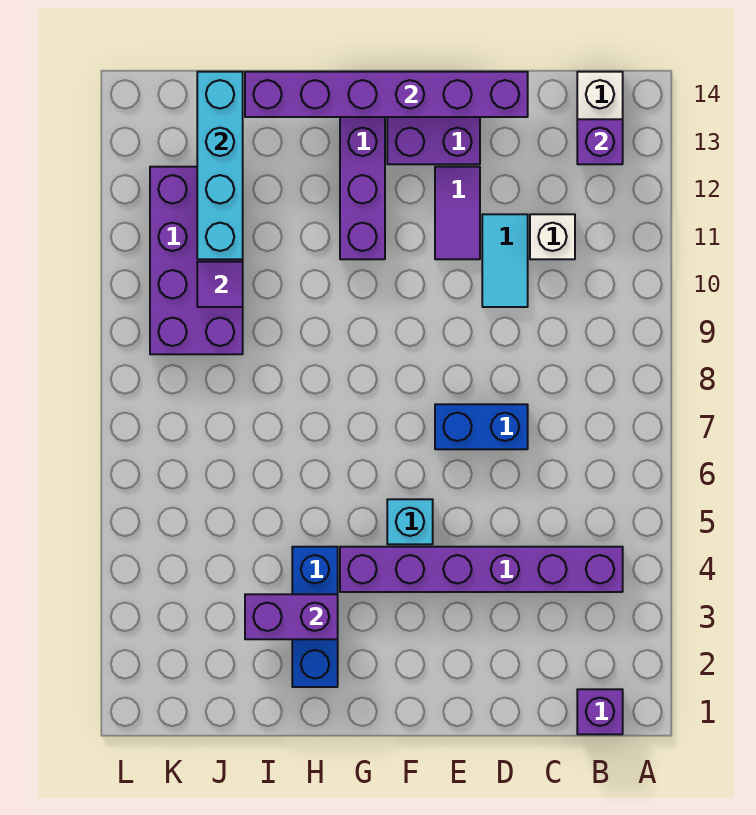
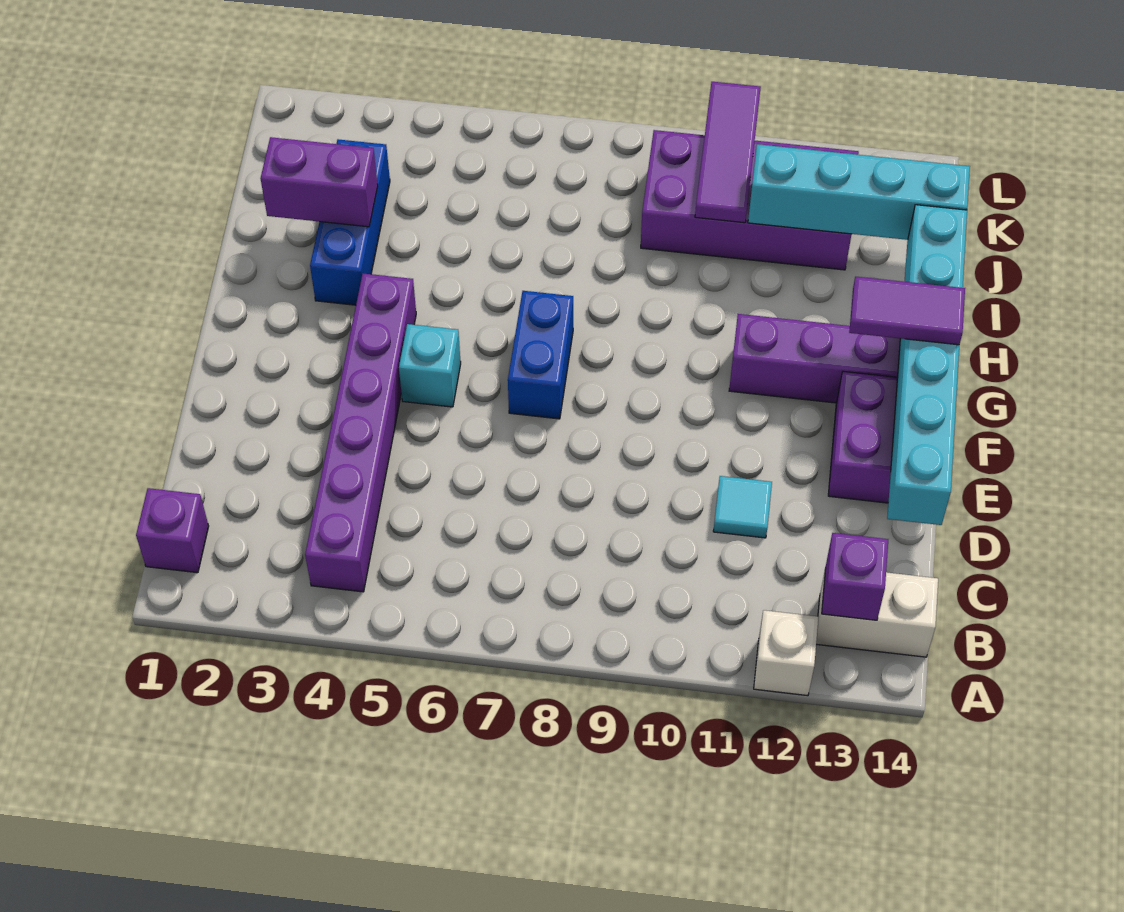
white 1x1 brick [530,214,575,259] -> white 1x1 brick moved to [754,610,818,696]
blue 1x2 brick [435,404,528,449] -> blue 1x2 brick moved to [508,291,573,419]
cyan 1x2 tile [482,214,528,307] -> cyan 1x1 tile [713,476,772,538]
purple 1x6 brick [245,72,528,117] -> cyan 1x6 brick [887,205,967,525]
purple 1x2 tile [435,167,480,259] -> purple 1x2 tile moved to [849,277,965,345]
blue 1x3 brick [292,547,338,687] -> blue 1x3 brick turned to [310,139,390,305]
purple 1x2 brick [245,594,338,639] -> purple 1x2 brick turned to [261,137,378,227]
purple 1x1 tile [197,262,243,307] -> purple 1x3 tile [695,82,761,223]

